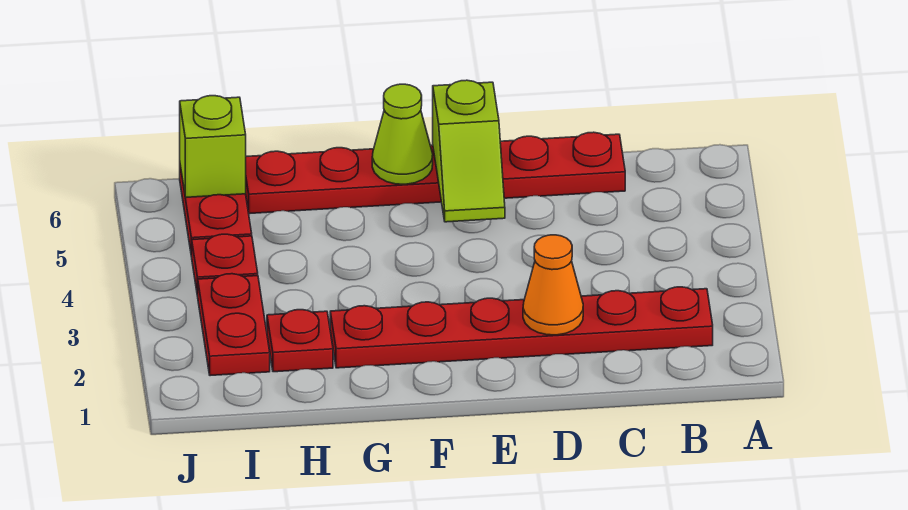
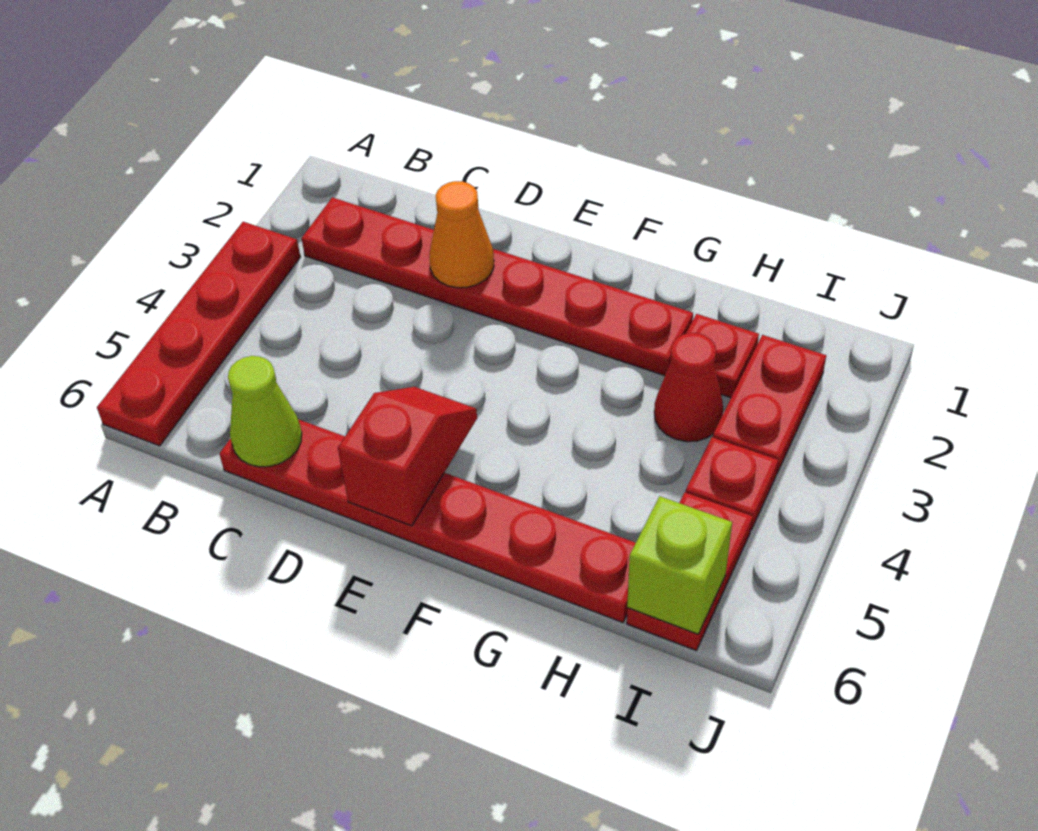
none -> red 1x4 plate [97,222,300,446]
lime 1x2 slope [433,80,505,222] -> red 1x2 slope [338,387,477,526]
lime 1x1 cone [372,84,433,184] -> lime 1x1 cone moved to [228,356,302,467]
none -> red 1x1 cone [654,333,723,442]

